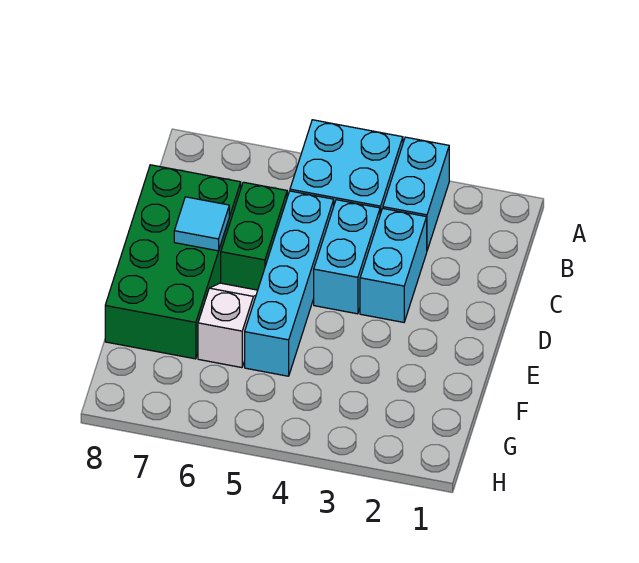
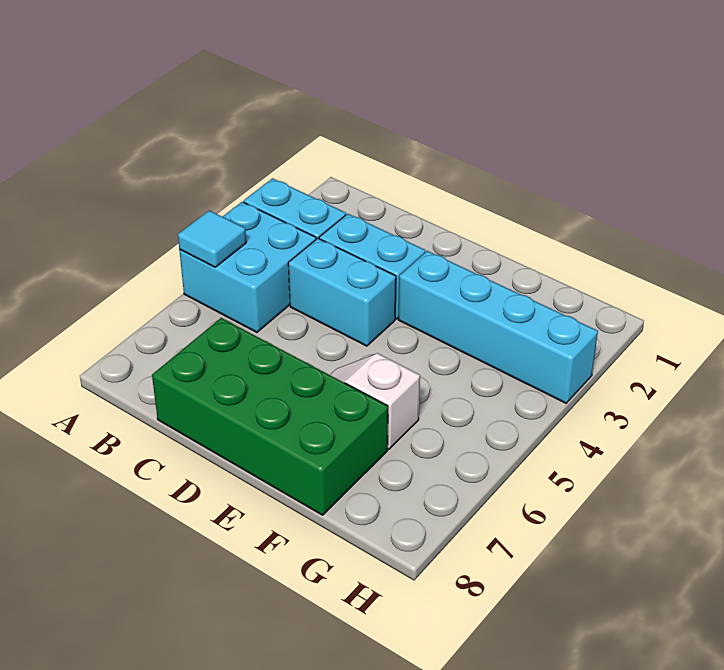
cyan 1x4 brick [245,191,334,376] -> cyan 1x4 brick moved to [398,251,598,403]
green 1x2 brick [221,182,287,290] -> none
cyan 1x1 tile [174,197,229,251] -> cyan 1x1 tile moved to [178,210,246,267]

